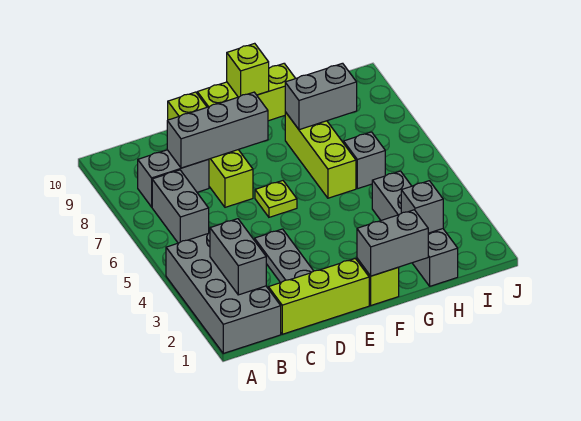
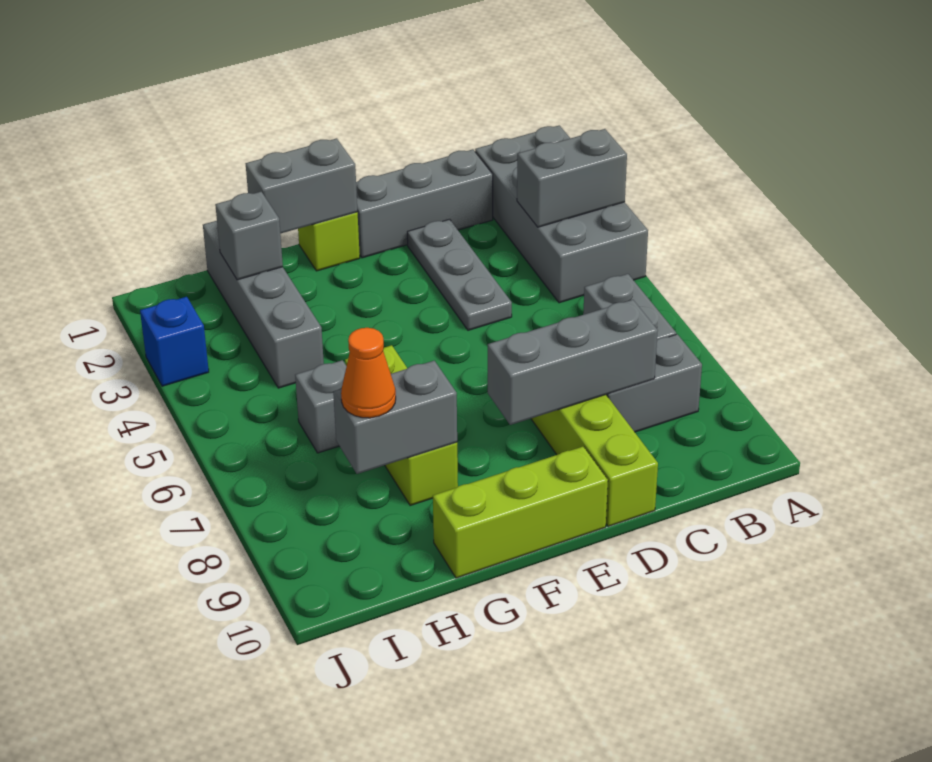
grey 1x2 brick [210,219,266,295] -> grey 1x2 brick turned to [517,129,627,227]
lime 1x3 brick [268,259,369,334] -> grey 1x3 brick [356,149,493,258]
lime 1x1 plate [255,181,297,217] -> none
lime 1x1 brick [227,43,269,97] -> none
none -> orange 1x1 cone [341,328,396,418]
none -> blue 1x1 brick [140,297,209,386]

